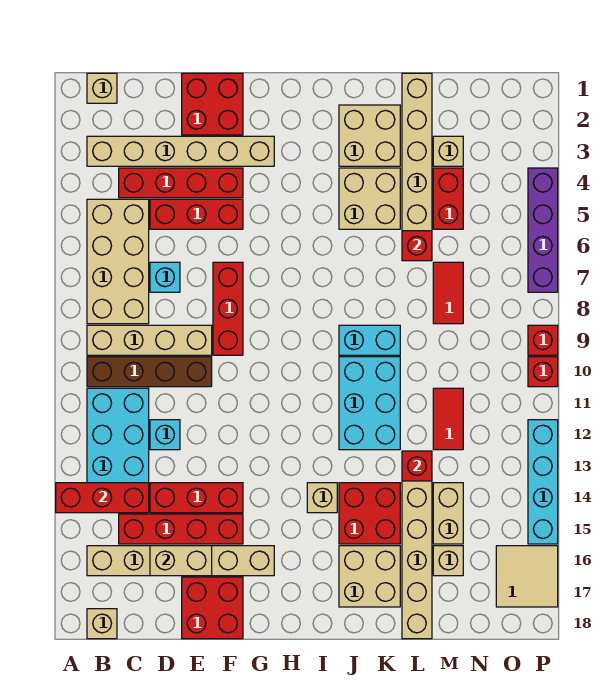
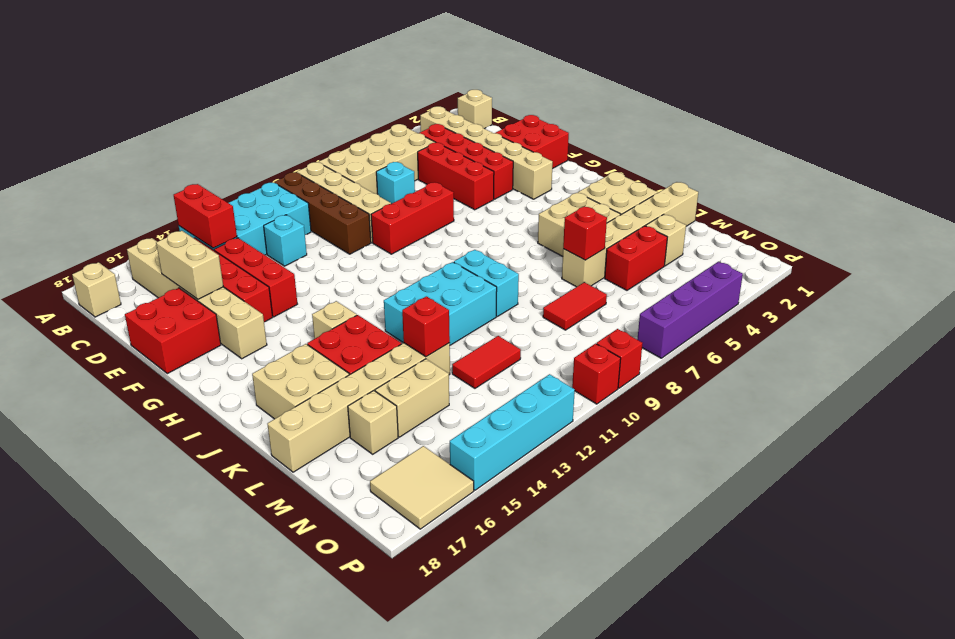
red 1x3 brick [56,483,149,513] -> red 1x2 brick [174,184,237,248]

